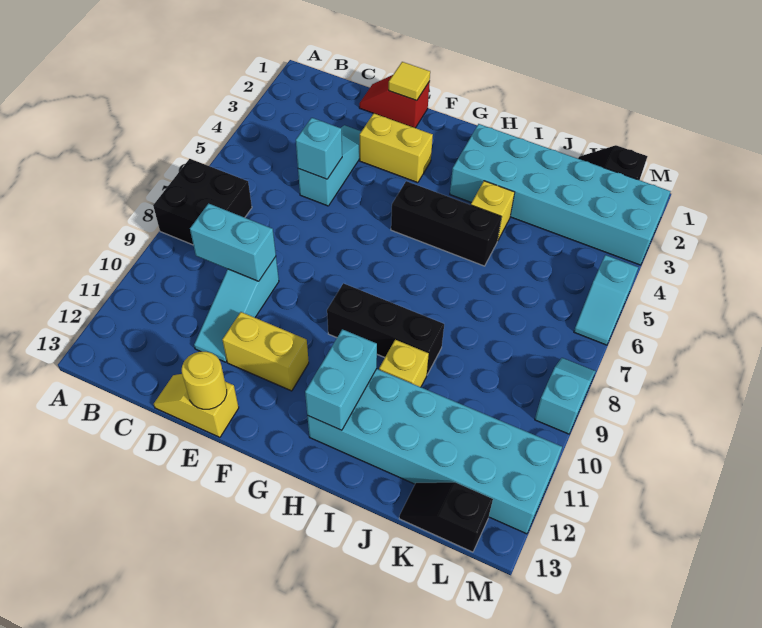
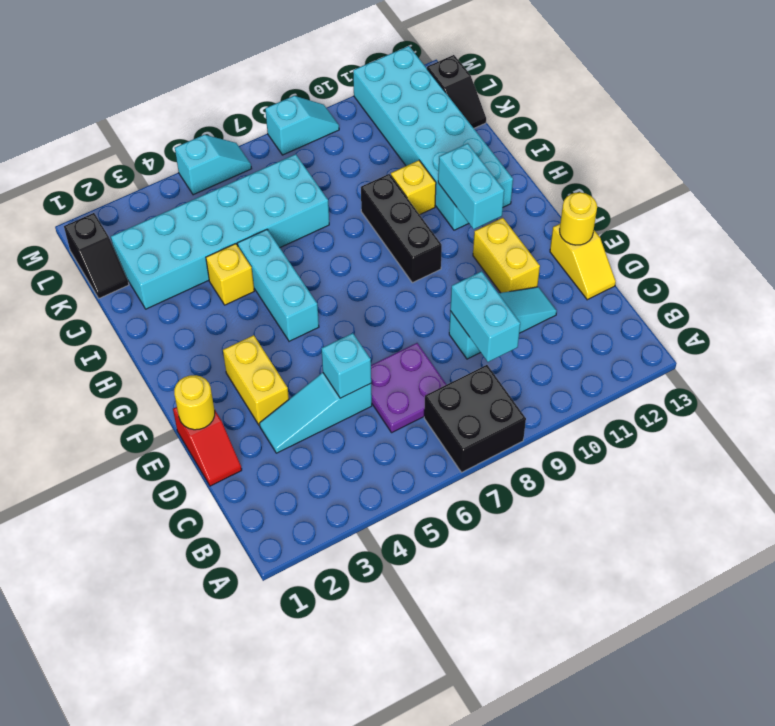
none -> purple 2x2 plate [371,343,447,432]
yellow 1x1 tile [389,62,430,101] -> yellow 1x1 round brick [174,375,215,430]
black 1x3 brick [391,181,501,266] -> cyan 1x3 brick [238,230,319,341]
cyan 2x6 brick [450,124,671,265] -> cyan 2x6 brick turned to [111,154,329,309]
cyan 1x2 brick [305,329,377,430] -> cyan 1x2 brick turned to [438,143,504,229]
cyan 1x2 slope [535,358,595,434] -> cyan 1x2 slope turned to [265,96,339,155]

